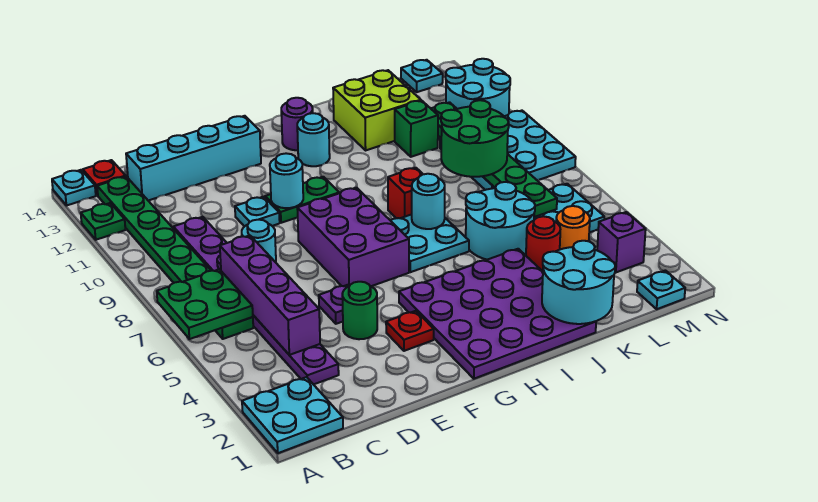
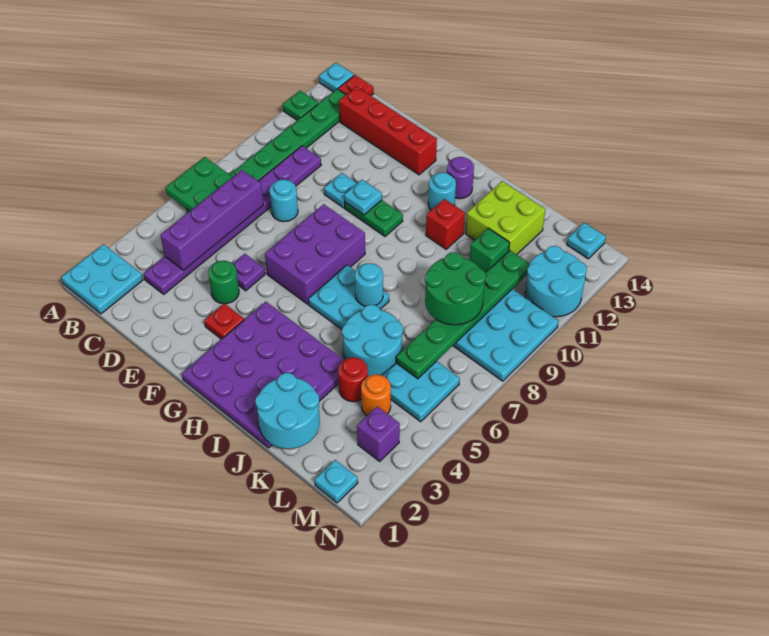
cyan 1x4 brick [126,116,261,201] -> red 1x4 brick [339,87,437,175]
cyan 1x1 round brick [270,153,303,208] -> cyan 1x1 plate [344,180,382,215]
red 1x1 brick [388,168,423,218] -> red 1x1 brick moved to [426,199,465,249]

